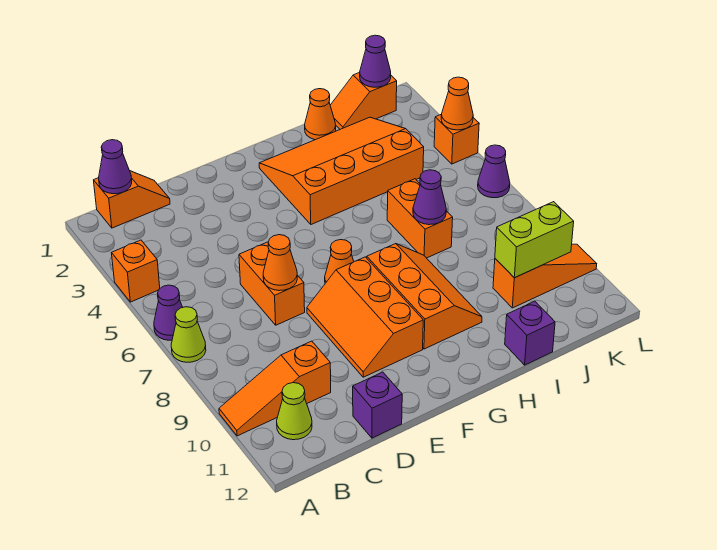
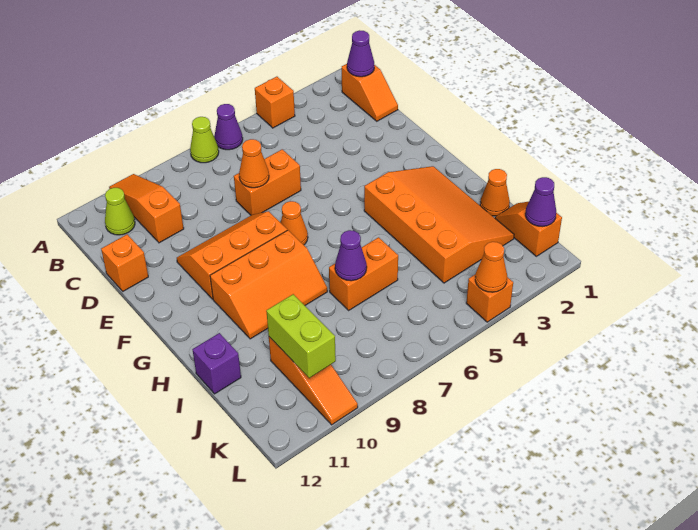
purple 1x1 brick [353,372,402,438] -> orange 1x1 brick [101,234,148,291]
purple 1x1 cone [478,145,510,198] -> none

